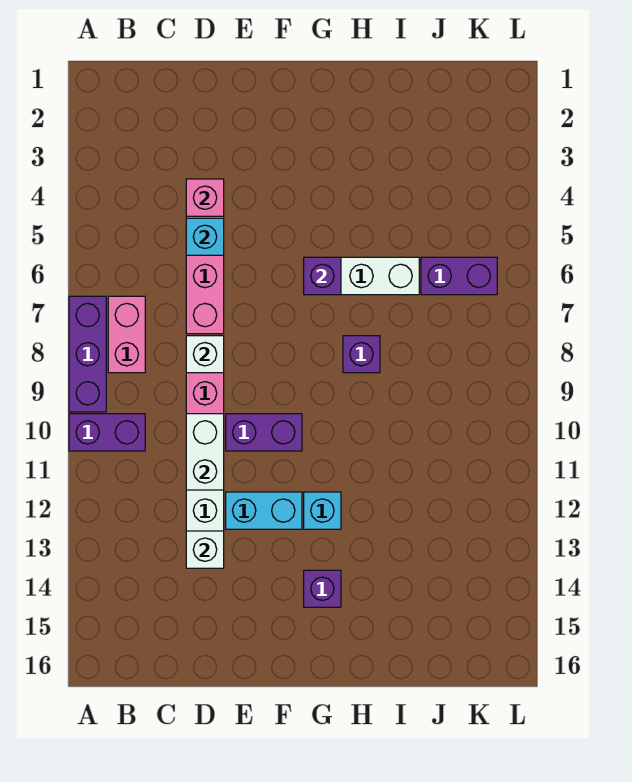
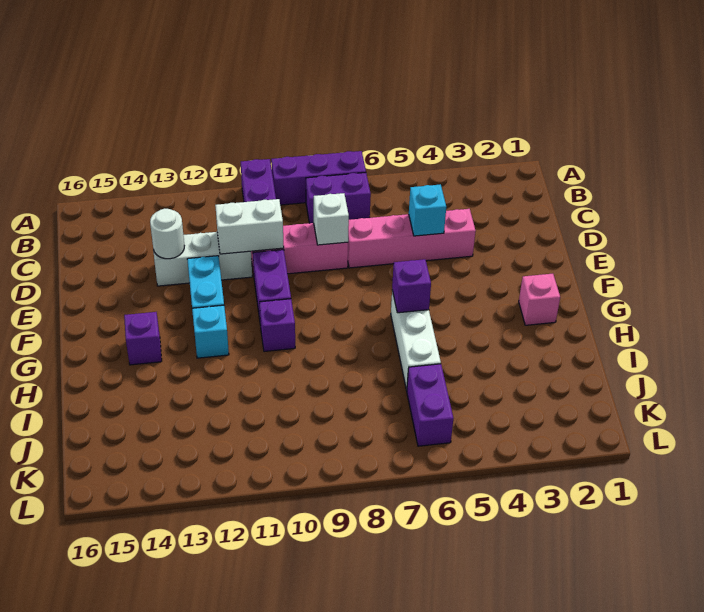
pink 1x2 brick [108,296,145,373] -> purple 1x2 brick [306,173,371,223]
pink 1x1 brick [186,179,224,216] -> pink 1x1 brick moved to [519,274,560,325]
white 1x1 brick [186,531,224,568] -> white 1x1 round brick [150,209,184,259]
purple 1x1 brick [343,336,380,373] -> purple 1x1 brick moved to [259,299,295,351]

